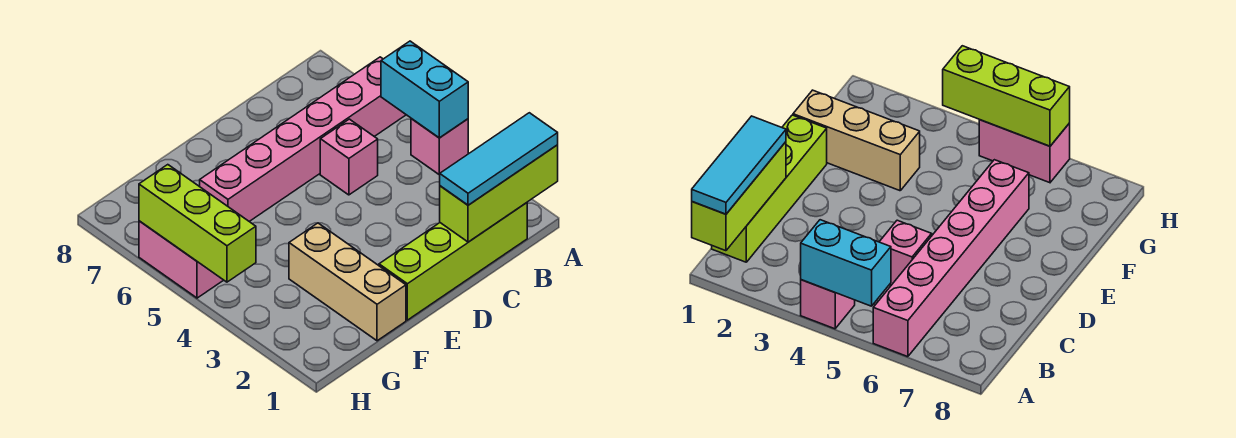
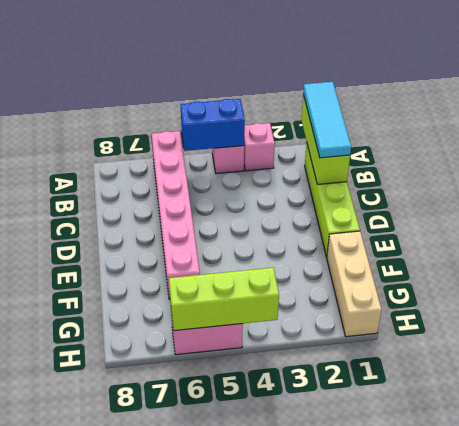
cyan 1x2 brick [381,41,468,138] -> blue 1x2 brick [180,99,245,151]
pink 1x1 brick [320,119,378,195] -> pink 1x1 brick moved to [244,123,275,171]
tan 1x3 brick [289,223,406,341] -> tan 1x3 brick turned to [327,231,382,337]

